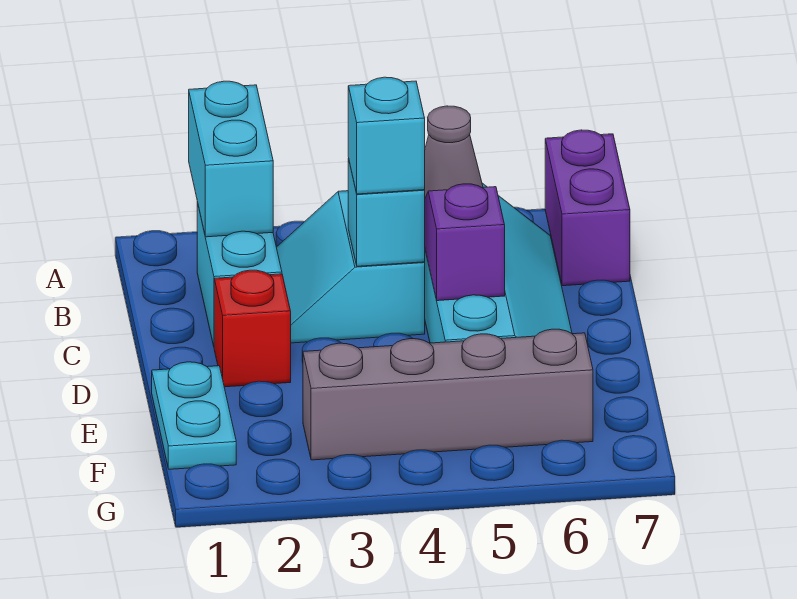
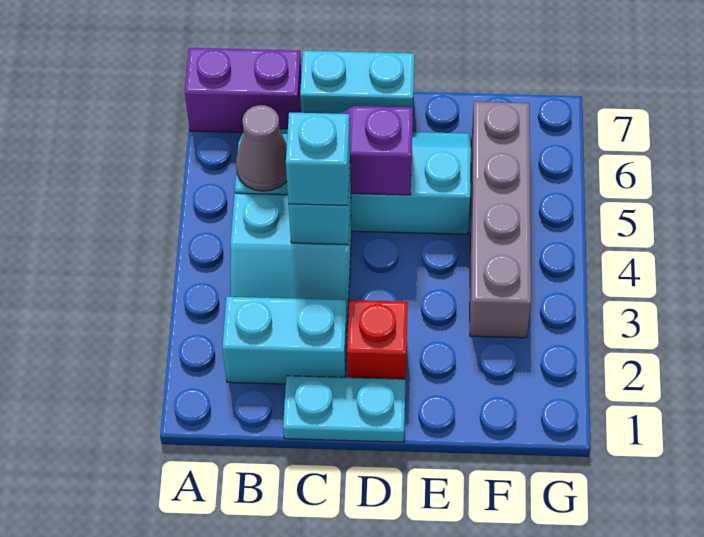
cyan 1x2 brick [189,81,273,237] -> cyan 1x2 brick moved to [300,51,414,114]
cyan 1x2 plate [152,362,236,469] -> cyan 1x2 plate moved to [283,376,406,442]

